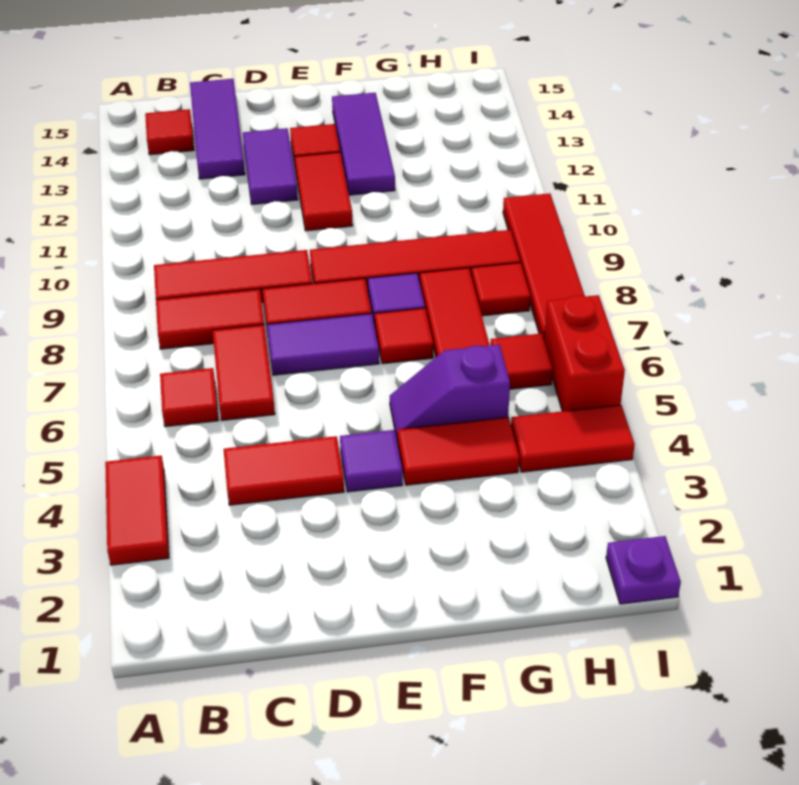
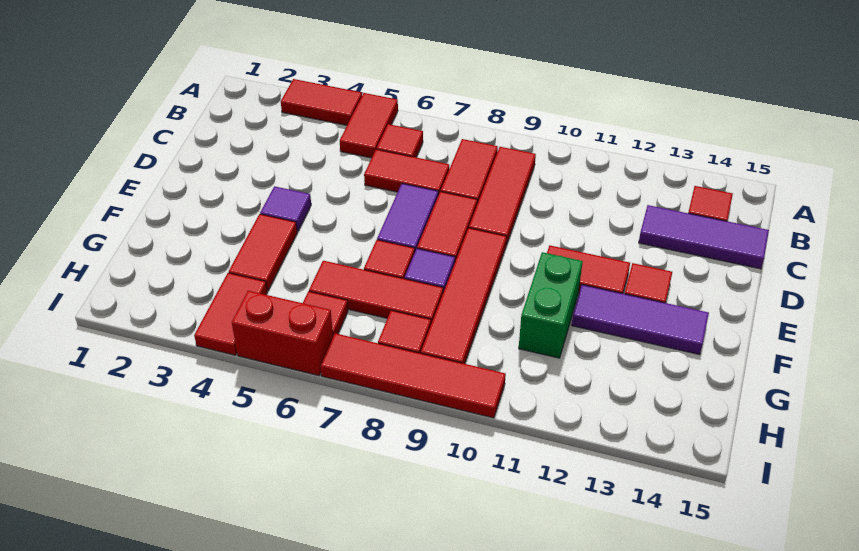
red 1x2 tile [223,436,344,505] -> red 1x2 tile moved to [340,93,398,158]
purple 1x2 tile [243,128,298,204] -> none
purple 1x2 slope [390,345,510,443] -> none
none -> green 1x2 brick [519,252,583,358]
purple 1x1 plate [606,536,681,604] -> none

